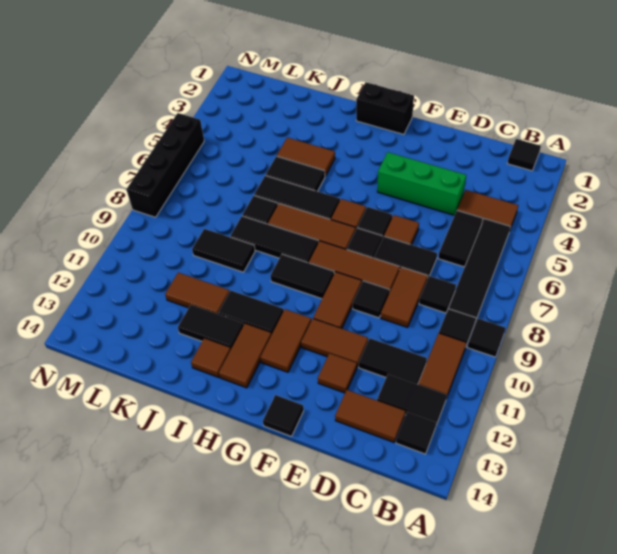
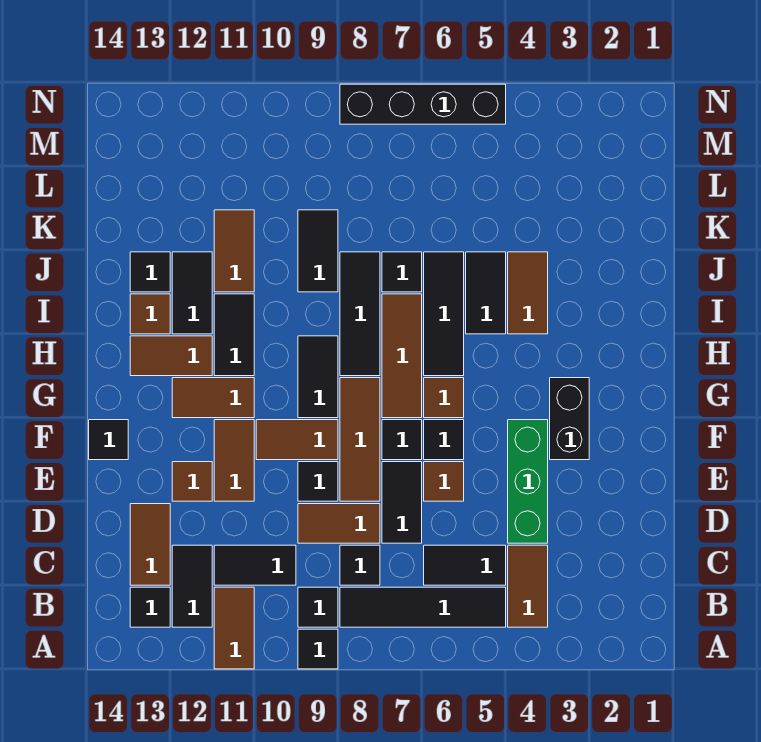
black 1x1 tile [507,139,541,171] -> black 1x1 tile moved to [130,252,170,292]
brown 1x2 tile [418,333,467,398] -> brown 1x2 tile turned to [214,587,254,669]
black 1x2 tile [359,338,427,384] -> black 1x2 tile turned to [214,545,296,585]
black 1x2 brick [356,82,414,134] -> black 1x2 brick moved to [550,378,589,460]

